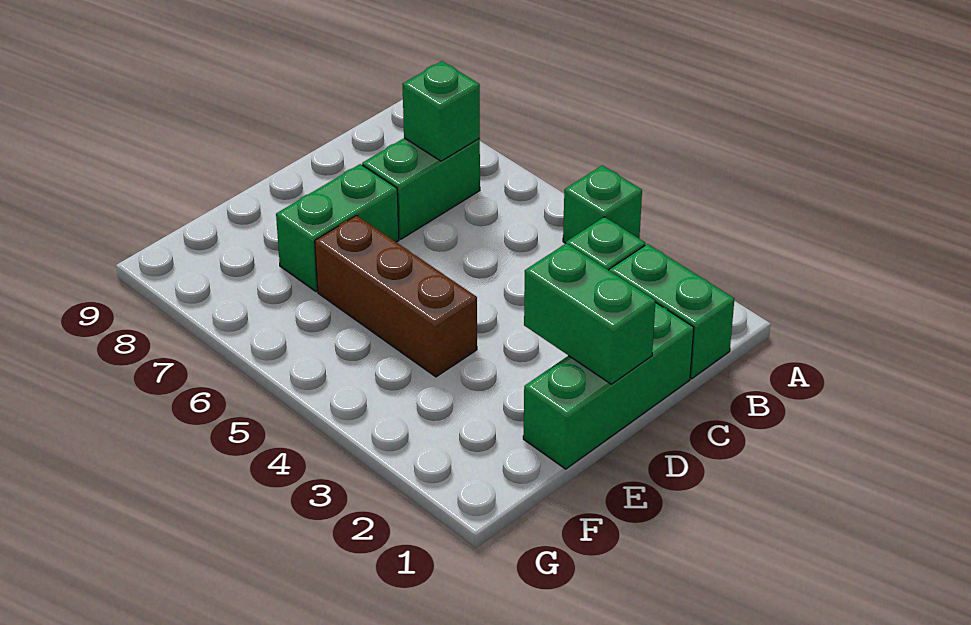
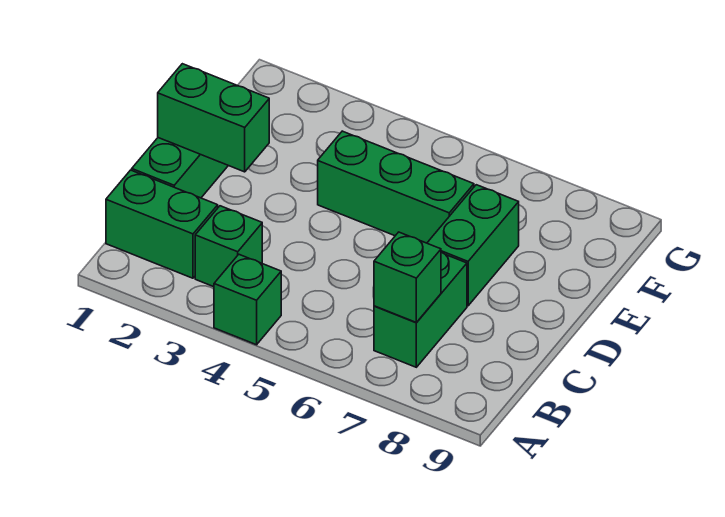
brown 1x3 brick [315,215,477,377] -> green 1x3 brick [318,131,474,243]

